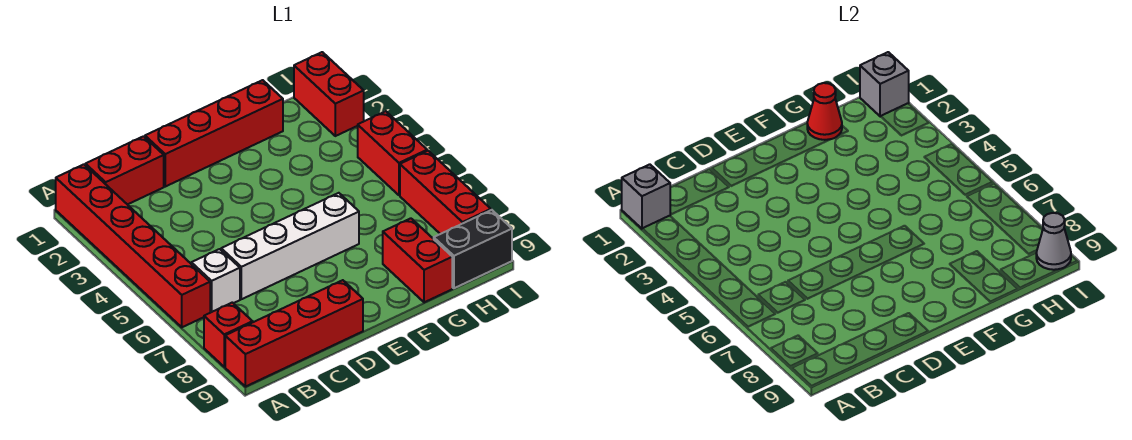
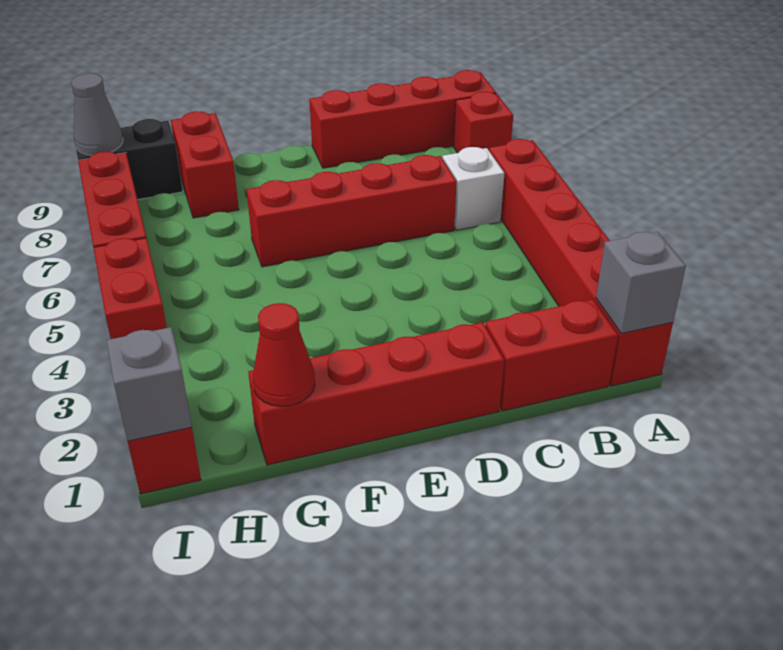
white 1x4 brick [221,193,359,299] -> red 1x4 brick [246,155,457,267]

